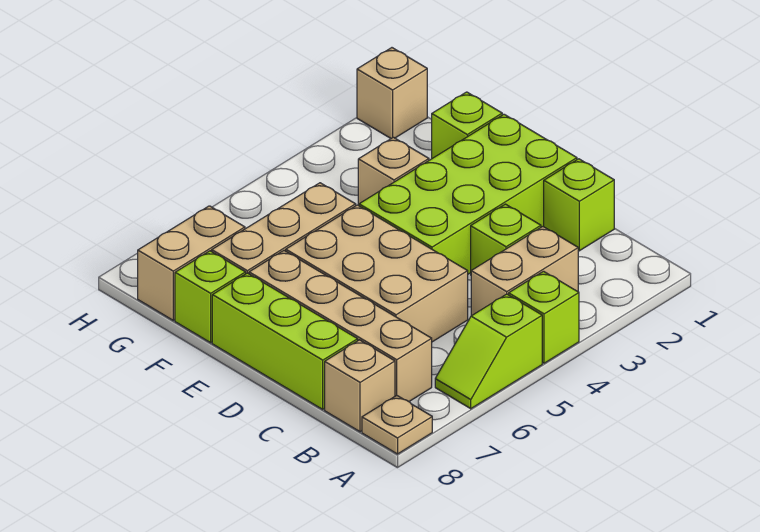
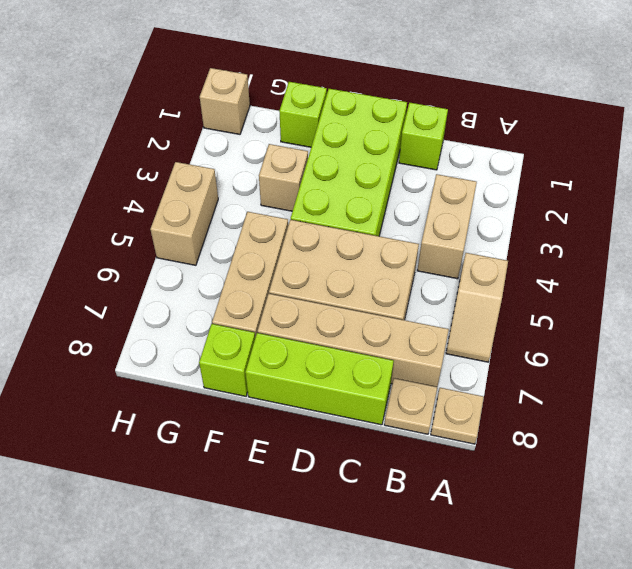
lime 1x1 brick [509,271,579,363] -> none
lime 1x2 slope [435,294,542,409] -> tan 1x2 slope [446,253,508,362]
tan 1x1 brick [325,340,395,432] -> tan 1x1 plate [384,378,437,434]
lime 1x1 brick [471,204,541,271] -> none
tan 1x2 brick [138,206,245,320] -> tan 1x2 brick moved to [150,162,218,265]

